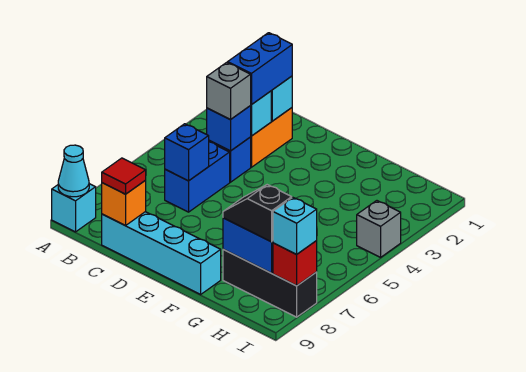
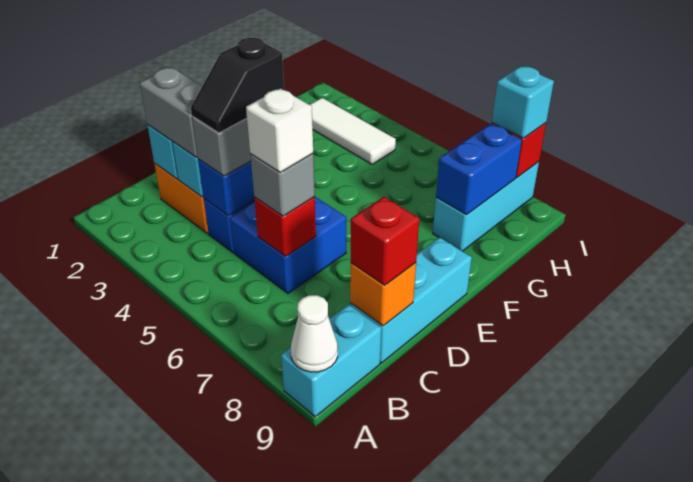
cyan 1x1 brick [52,184,96,232] -> cyan 1x2 brick [281,305,381,417]
cyan 1x1 cone [58,145,89,197] -> white 1x1 cone [291,295,338,372]
blue 1x2 brick [228,33,292,105] -> grey 1x2 brick [140,67,202,158]
blue 1x2 brick [165,142,230,212] -> blue 2x2 brick [230,197,346,293]
blue 1x1 brick [165,124,209,181] -> red 1x1 brick [254,197,316,257]
none -> white 1x1 brick [246,89,313,172]
cyan 1x4 brick [102,212,221,294] -> cyan 1x3 brick [350,237,472,363]
red 1x1 tile [102,158,146,194] -> red 1x1 brick [351,197,419,285]
black 1x3 brick [223,249,317,317] -> cyan 1x3 brick [433,162,539,251]
black 1x2 slope [223,185,292,242] -> black 1x2 slope moved to [191,38,284,133]
none -> white 1x3 tile [310,98,396,164]
grey 1x1 brick [357,201,401,257] -> grey 1x1 brick moved to [250,154,315,216]

